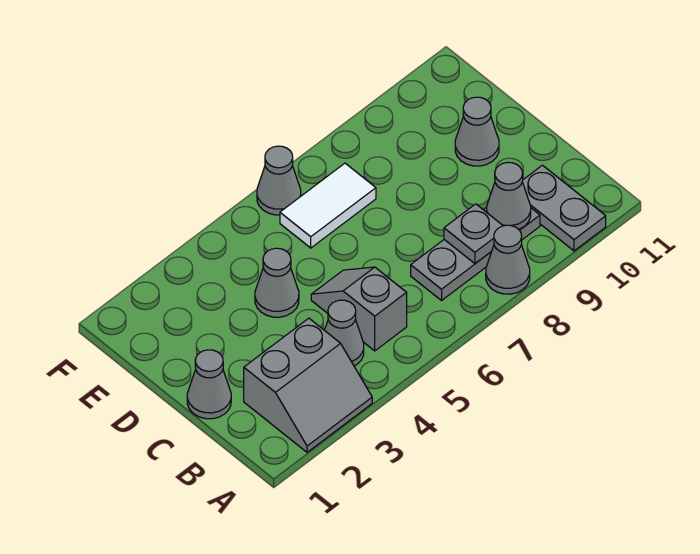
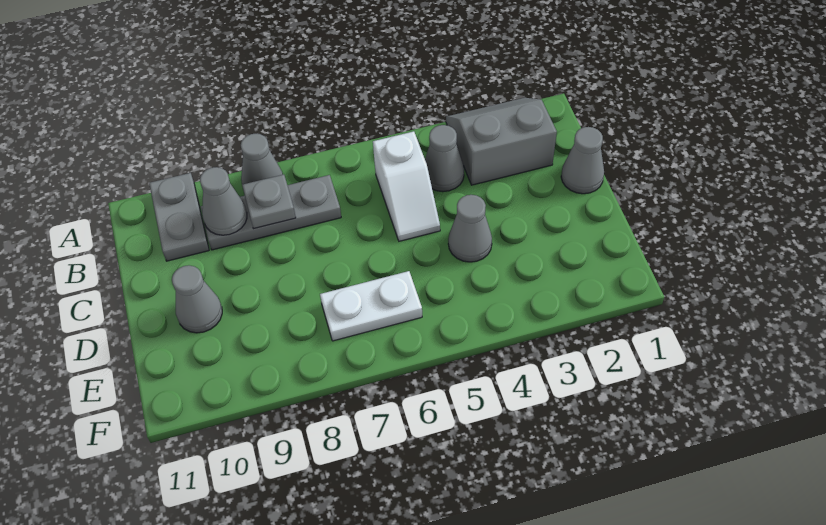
grey 1x2 slope [311,267,407,351] -> white 1x2 slope [373,131,440,241]
white 1x2 tile [280,163,376,248] -> white 1x2 plate [320,271,422,341]
grey 1x1 cone [257,146,301,215] -> none

